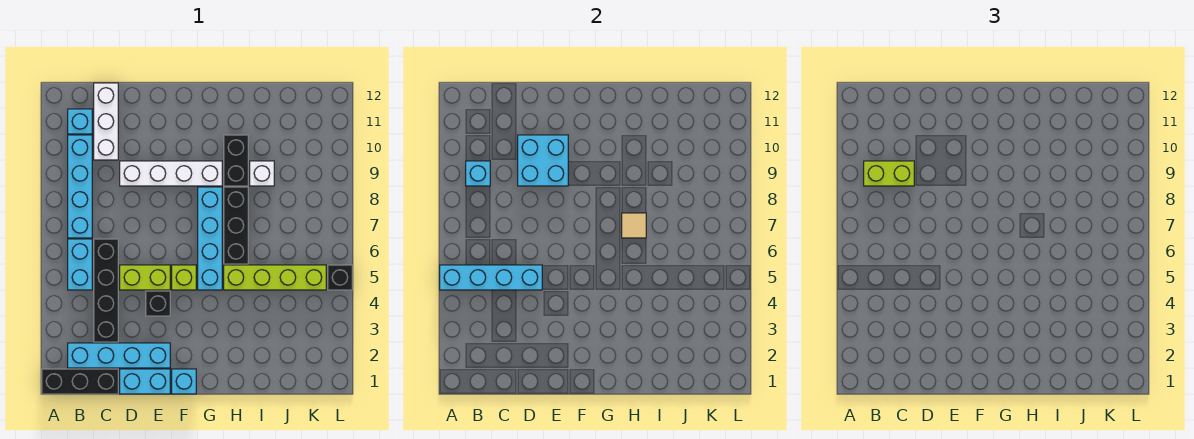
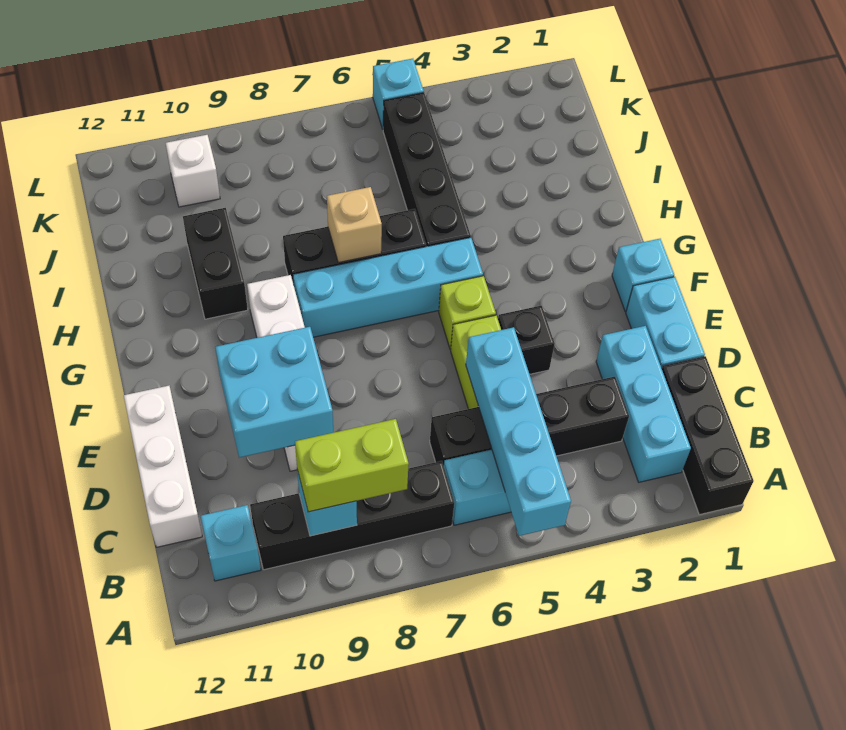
cyan 1x4 brick [68,343,170,368] -> cyan 1x3 brick [596,326,691,482]
cyan 1x4 brick [68,135,92,238] -> black 1x4 brick [250,461,454,570]
lime 1x2 brick [864,161,914,186] -> lime 1x2 brick turned to [295,419,409,512]
white 1x3 brick [94,83,118,160] -> white 1x3 brick turned to [124,386,202,547]
lime 1x4 brick [224,265,326,290] -> black 1x4 brick [383,93,471,247]
tan 1x1 tile [622,213,646,238] -> tan 1x1 brick [327,187,382,263]
black 1x2 brick [224,135,248,186] -> black 1x2 brick turned to [183,208,248,319]
white 1x1 brick [250,161,274,186] -> white 1x1 brick moved to [166,135,220,207]
black 1x1 brick [328,265,352,290] -> cyan 1x1 brick [373,59,424,129]

